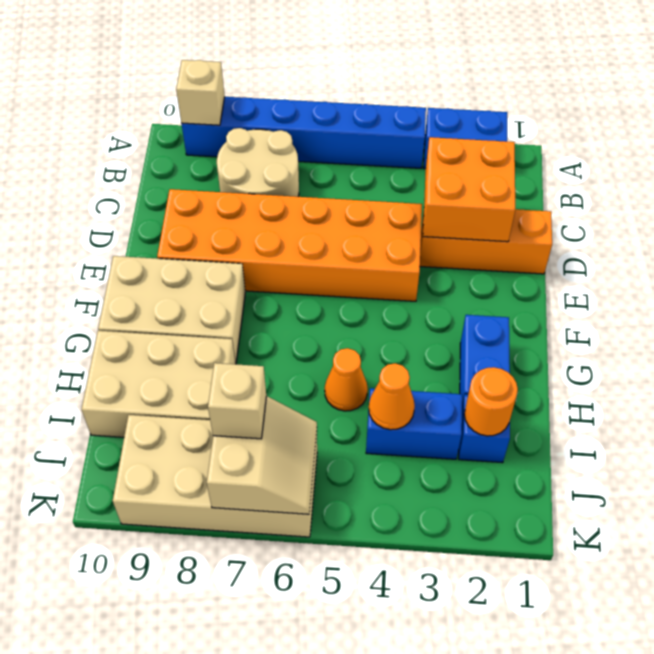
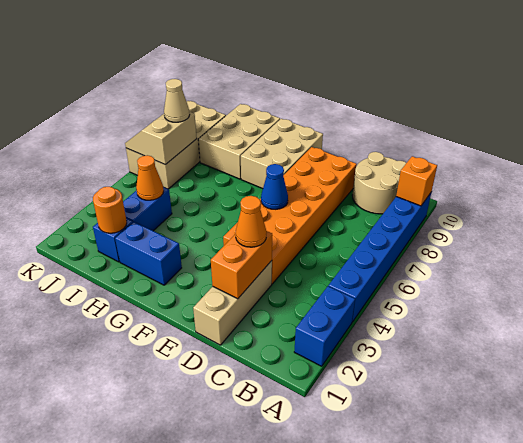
tan 1x1 brick [176,60,225,125] -> orange 1x1 brick [396,156,437,206]
tan 2x2 round brick [217,128,299,197] -> tan 2x2 round brick moved to [352,152,406,214]
orange 2x2 brick [423,137,515,242] -> orange 1x2 brick [211,231,272,299]
orange 1x3 brick [420,209,552,274] -> tan 1x3 brick [193,261,272,345]
none -> blue 1x1 cone [261,164,288,209]
orange 1x1 cone [325,348,368,411] -> orange 1x1 cone moved to [236,196,267,247]
tan 2x2 slope [207,396,317,514] -> tan 2x2 slope turned to [125,111,197,165]
tan 1x1 brick [208,363,266,439] -> tan 1x1 cone [164,79,190,122]

